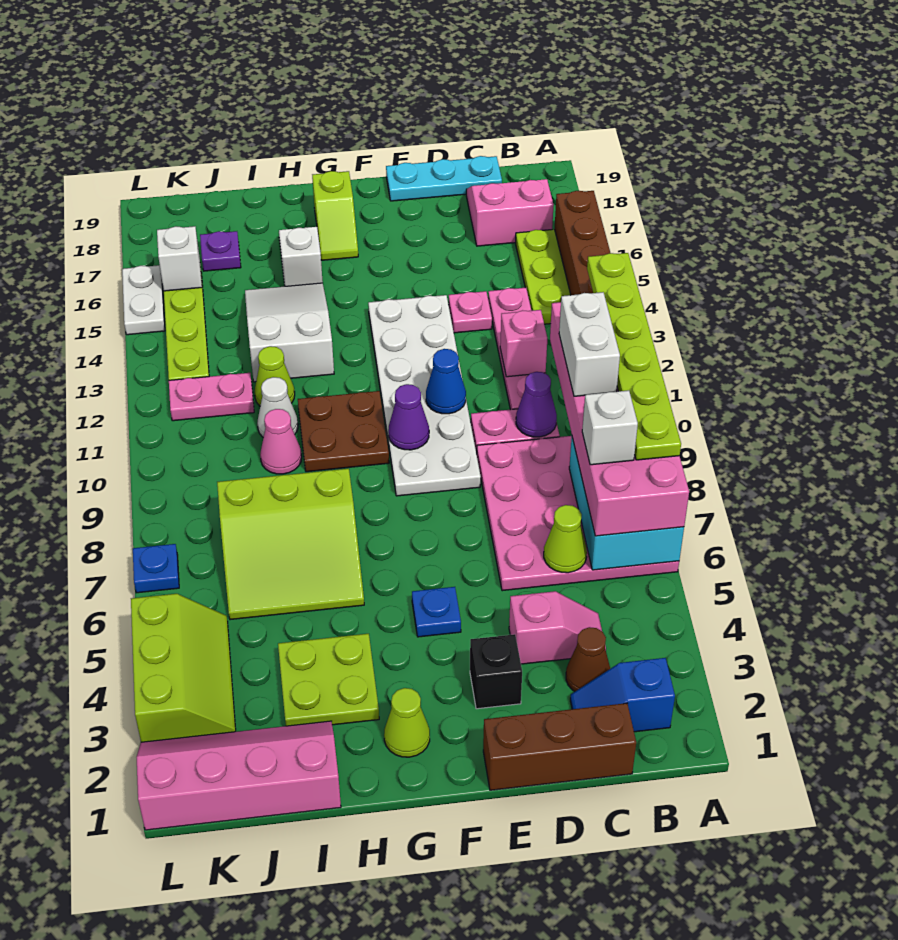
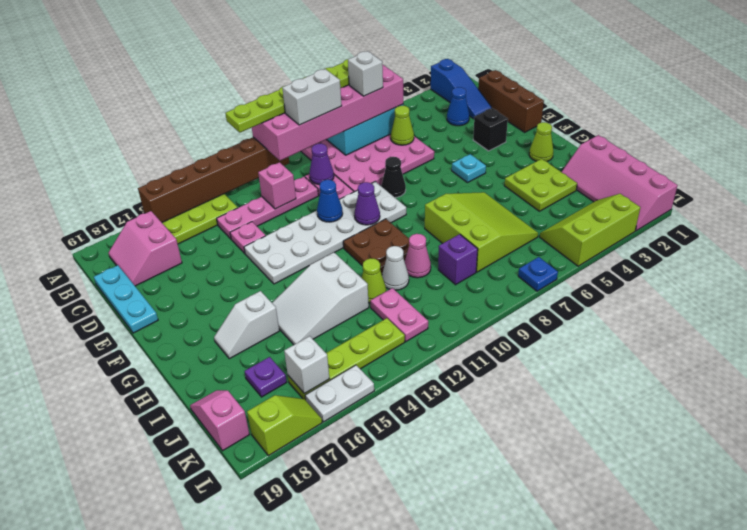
blue 1x2 slope [570,658,675,732] -> blue 1x3 slope [431,59,492,119]
brown 1x1 cone [566,627,610,691] -> blue 1x1 cone [447,87,469,126]
pink 1x2 slope [509,591,606,664] -> pink 1x2 slope moved to [190,390,250,451]
none -> black 1x1 cone [381,157,406,197]
blue 1x1 plate [412,587,461,637] -> cyan 1x1 plate [452,154,486,183]
lime 1x2 slope [312,171,358,260] -> lime 1x2 slope moved to [247,395,322,456]
none -> purple 1x1 brick [438,234,478,285]

